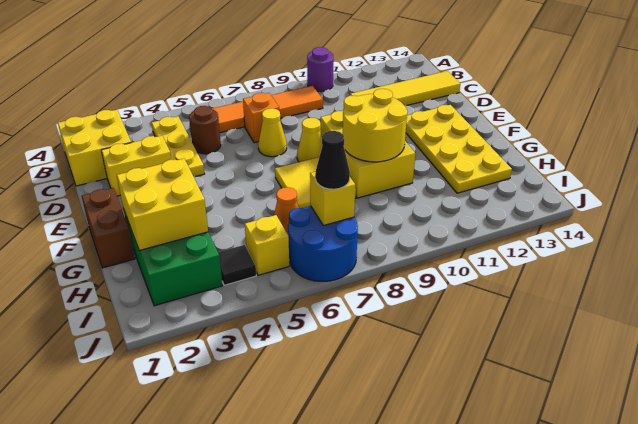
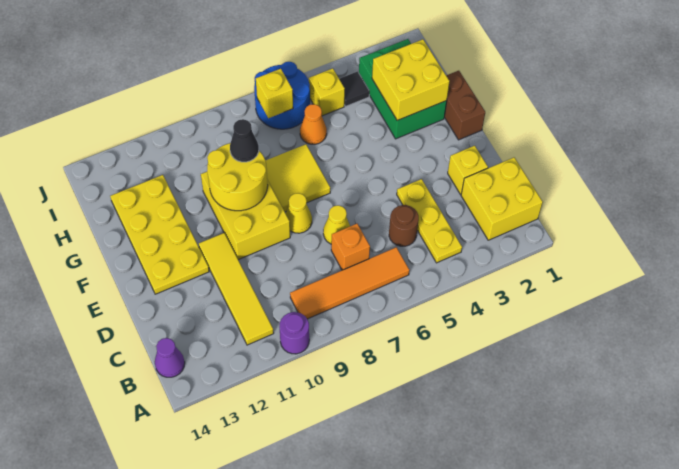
none -> purple 1x1 cone [155,338,185,377]
yellow 1x4 tile [350,71,460,106] -> yellow 1x4 tile turned to [199,233,274,345]
yellow 1x2 brick [101,136,171,196] -> yellow 1x1 brick [448,146,488,194]
black 1x1 cone [315,131,350,189] -> black 1x1 cone moved to [230,119,259,162]

